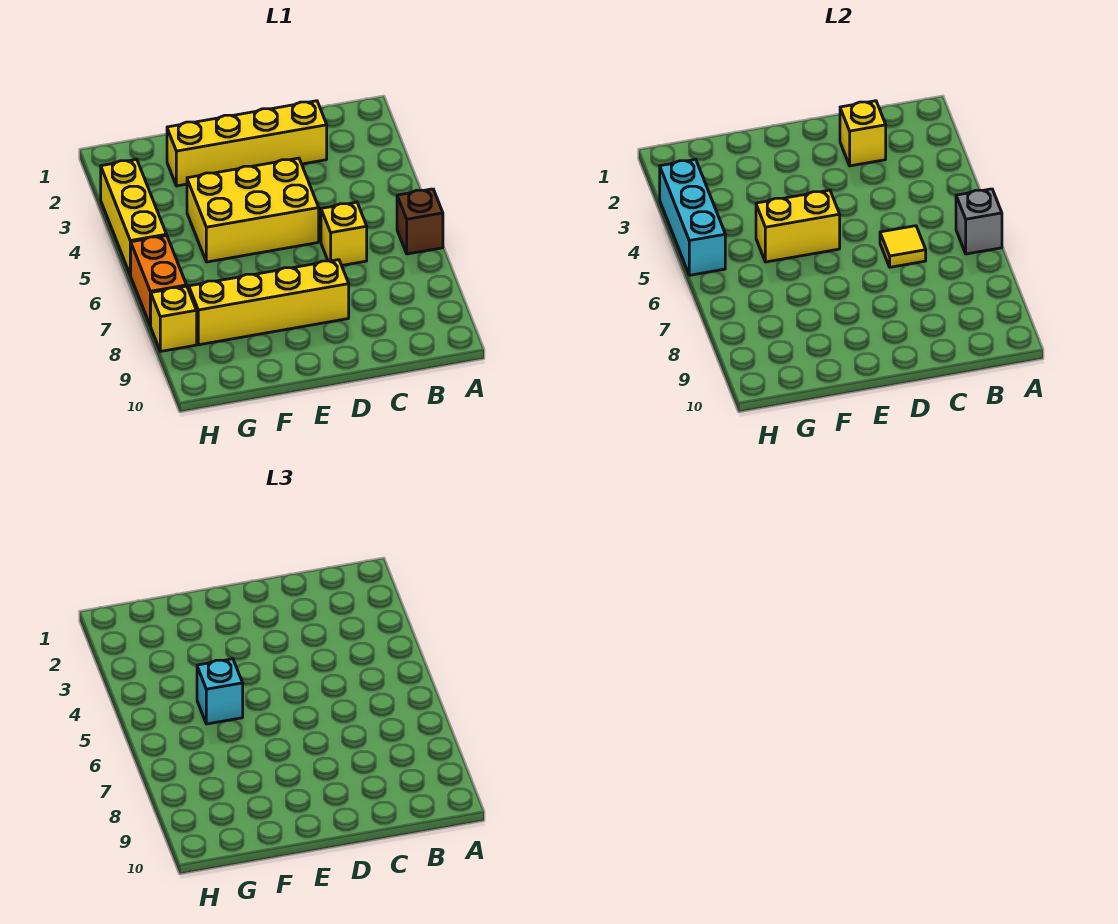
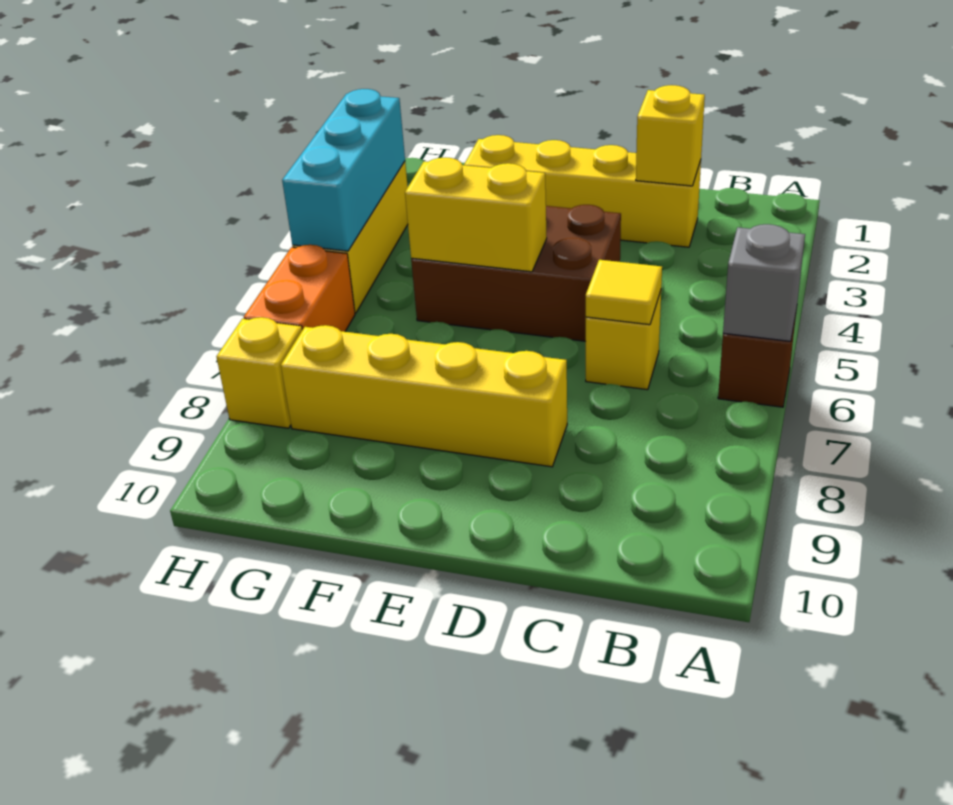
yellow 2x3 brick [187,158,319,262] -> brown 2x3 brick [411,205,621,341]
cyan 1x1 brick [197,659,243,724] -> none

